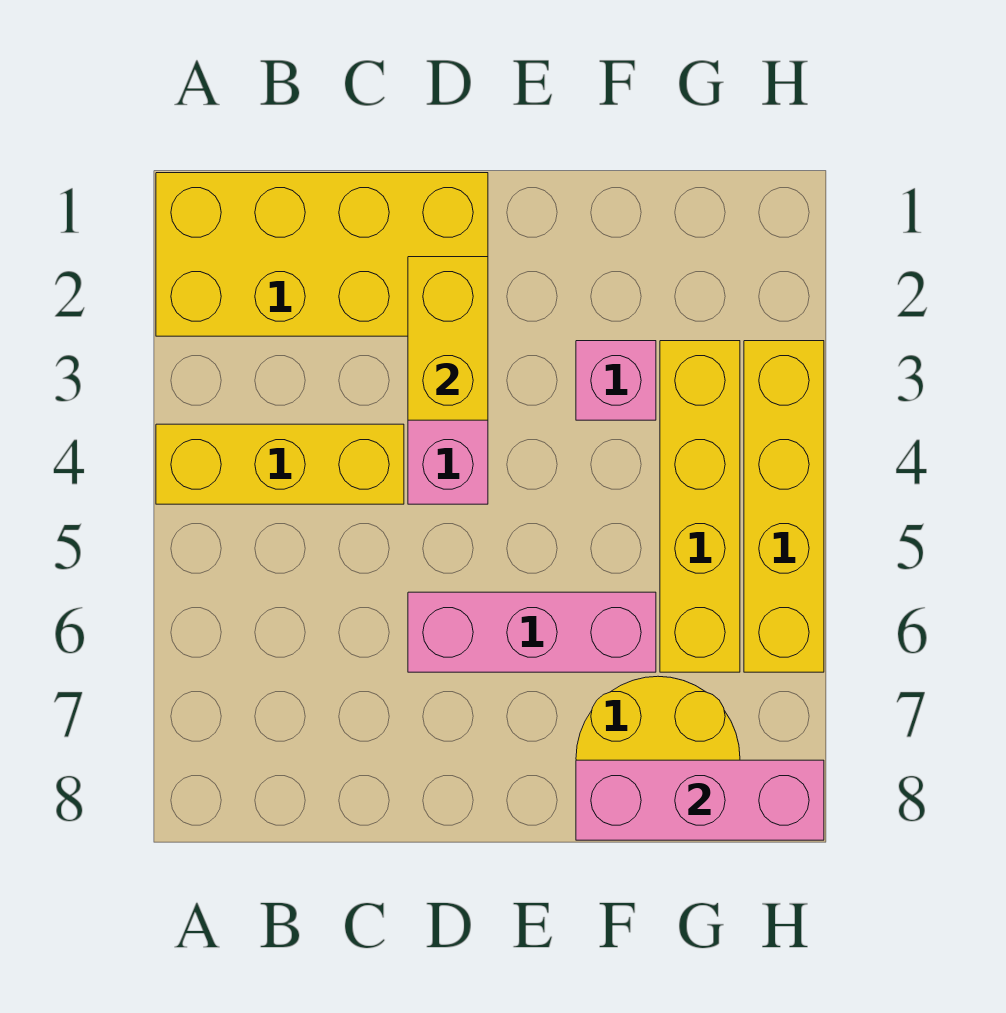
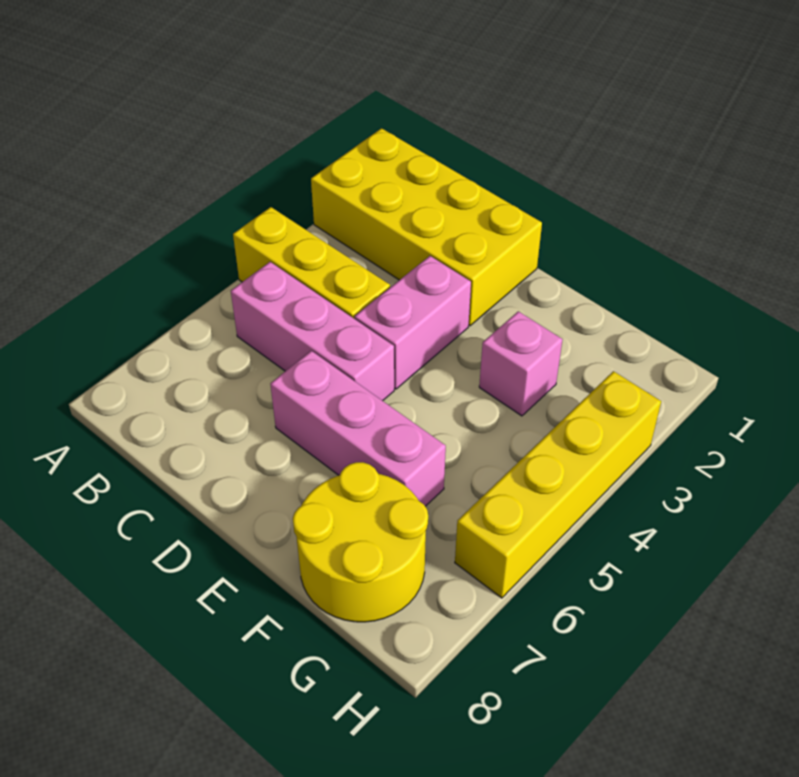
yellow 1x2 brick [408,257,488,420] -> none
pink 1x3 brick [576,760,824,840] -> pink 1x3 brick moved to [231,262,394,401]
yellow 1x4 brick [660,341,740,672] -> none

